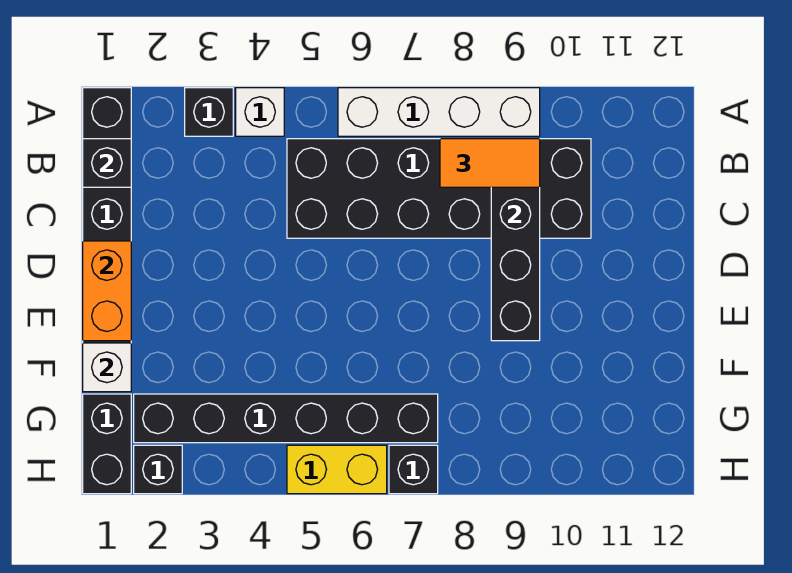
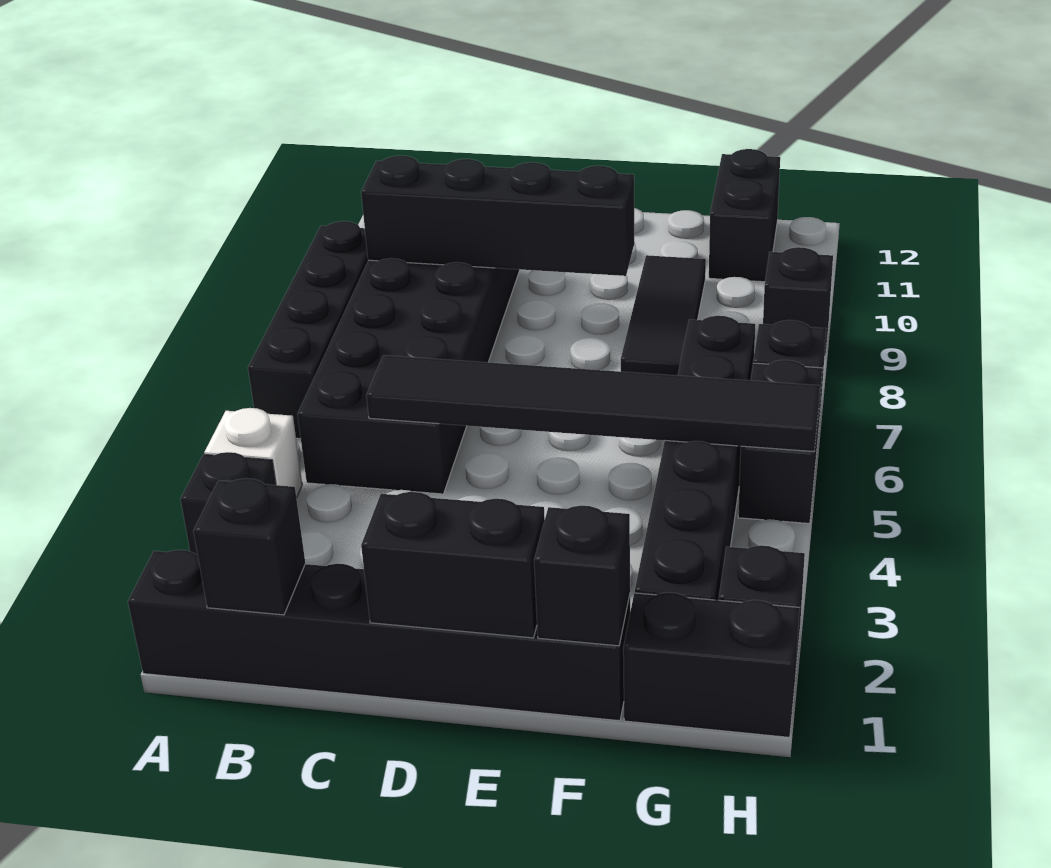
white 1x4 brick [338,88,540,136] -> black 1x4 brick [248,221,368,439]
orange 1x2 tile [440,139,540,187] -> none
none -> black 1x6 tile [366,355,820,452]
orange 1x2 brick [83,241,131,341] -> black 1x2 brick [361,492,545,638]
white 1x1 brick [83,343,131,392] -> black 1x1 brick [534,505,630,646]
none -> black 1x3 tile [621,255,706,375]
none -> black 1x2 brick [709,149,780,282]
yellow 1x2 brick [287,445,387,494] -> black 1x2 brick [738,360,822,524]
none -> black 1x1 brick [763,247,833,356]

